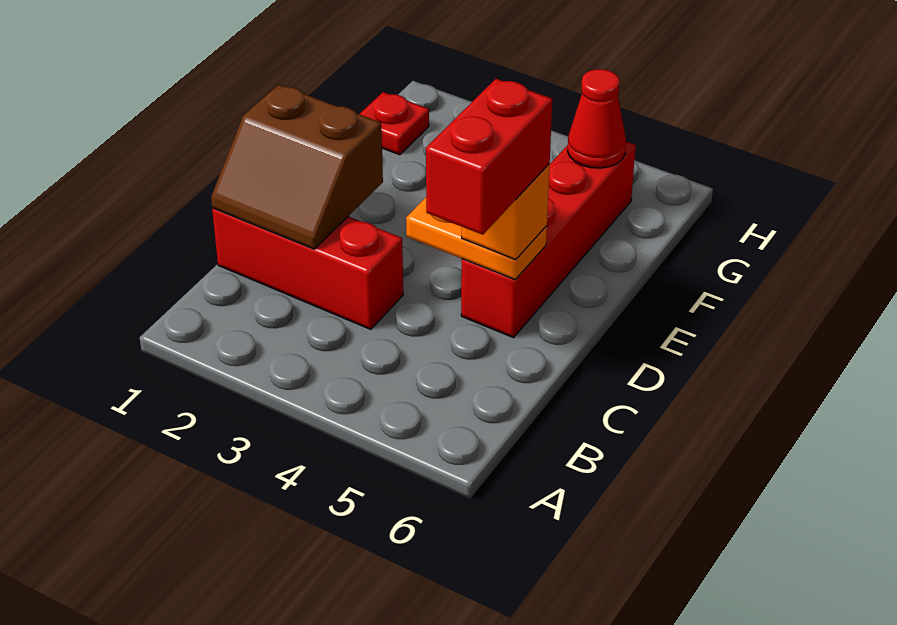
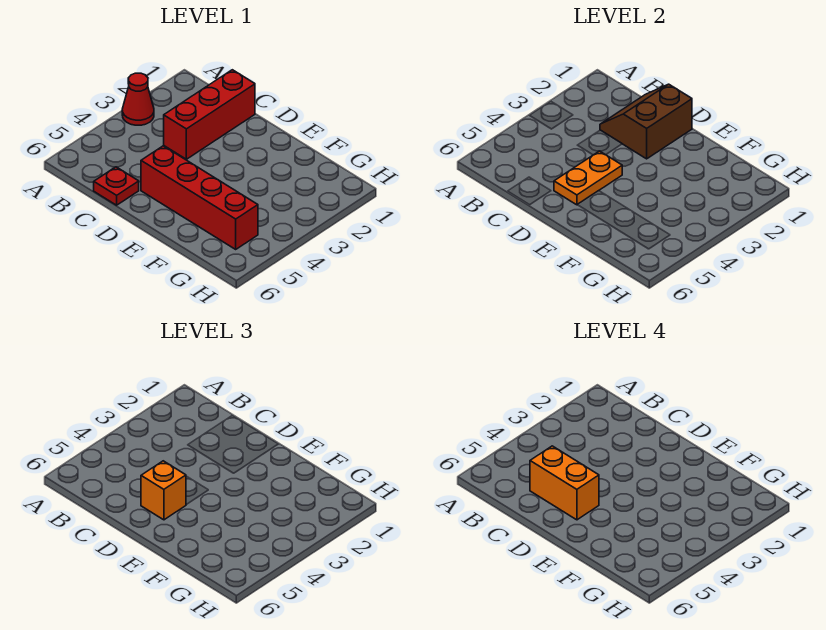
red 1x2 brick [426,79,552,235] -> orange 1x2 brick [530,446,599,520]
red 1x1 plate [360,92,429,155] -> red 1x1 plate moved to [94,167,139,205]
red 1x1 cone [567,69,626,168] -> red 1x1 cone moved to [122,73,154,125]

